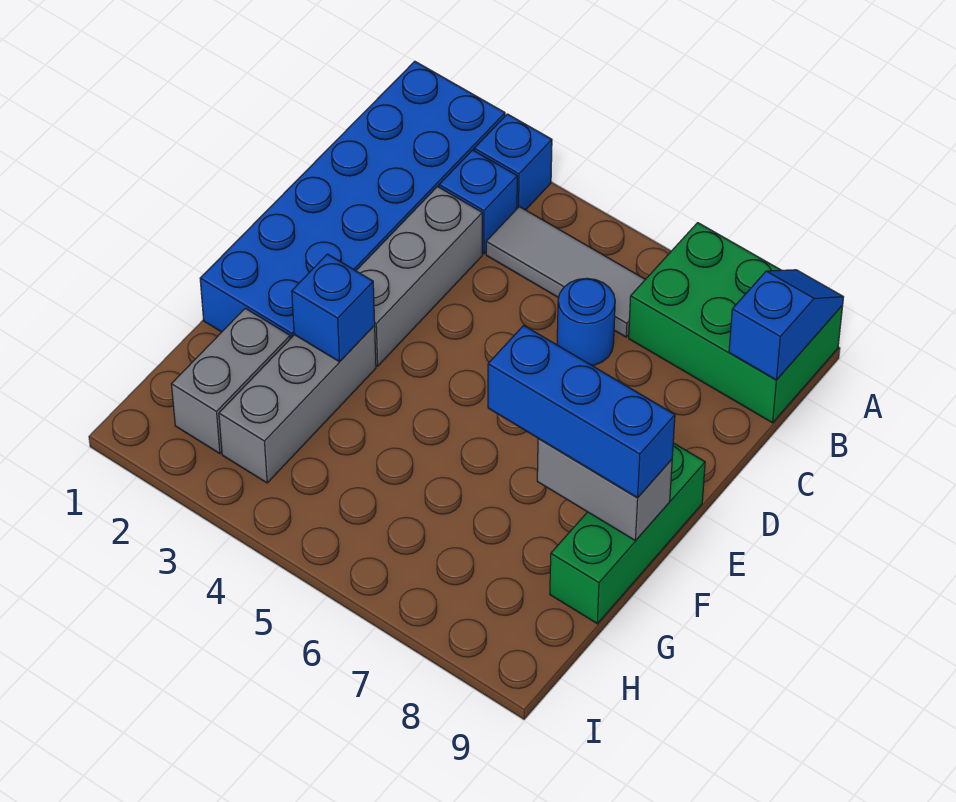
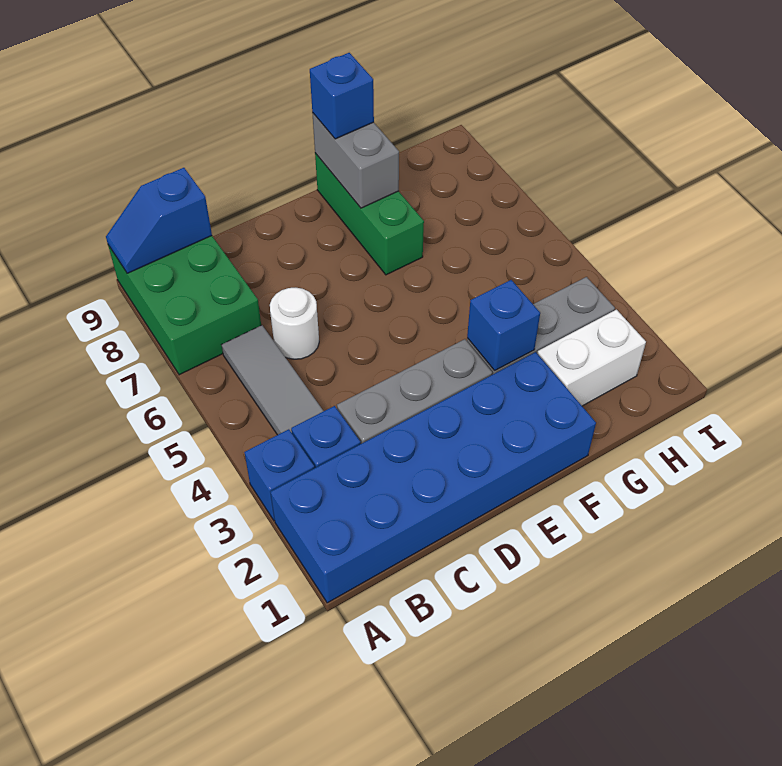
blue 1x1 round brick [557,278,615,366] -> white 1x1 round brick [270,288,319,359]
green 1x3 brick [550,443,705,624] -> green 1x3 brick turned to [315,153,424,275]
blue 1x3 brick [488,325,675,498] -> blue 1x1 brick [310,53,374,139]
grey 1x2 brick [171,308,290,454] -> white 1x2 brick [537,310,646,406]

